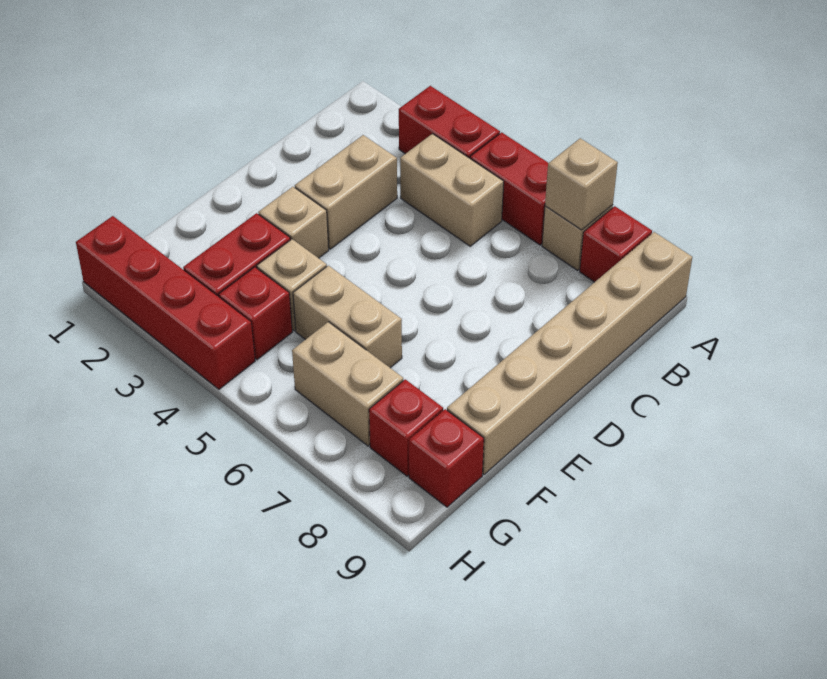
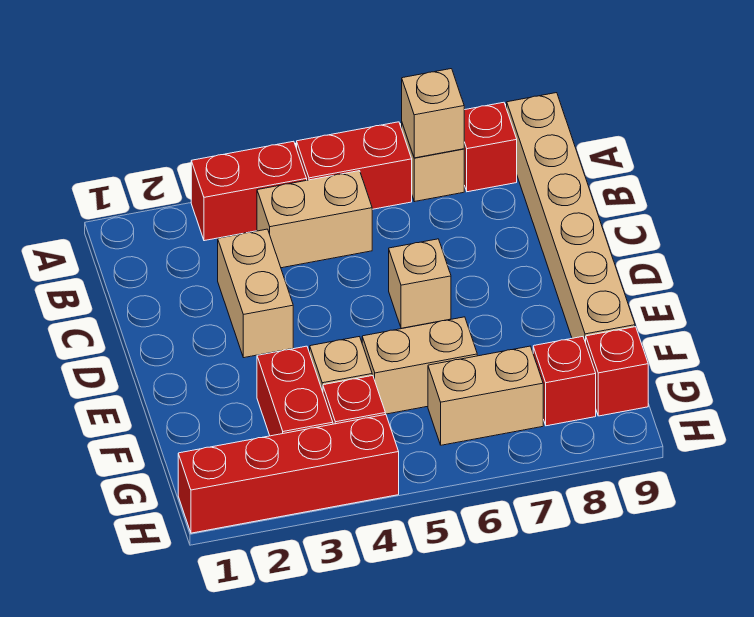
tan 1x1 brick [258,187,329,258] -> tan 1x1 brick moved to [389,239,451,328]

